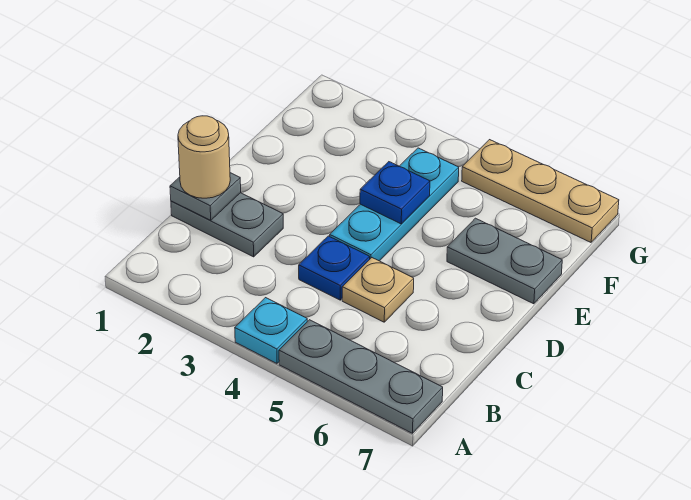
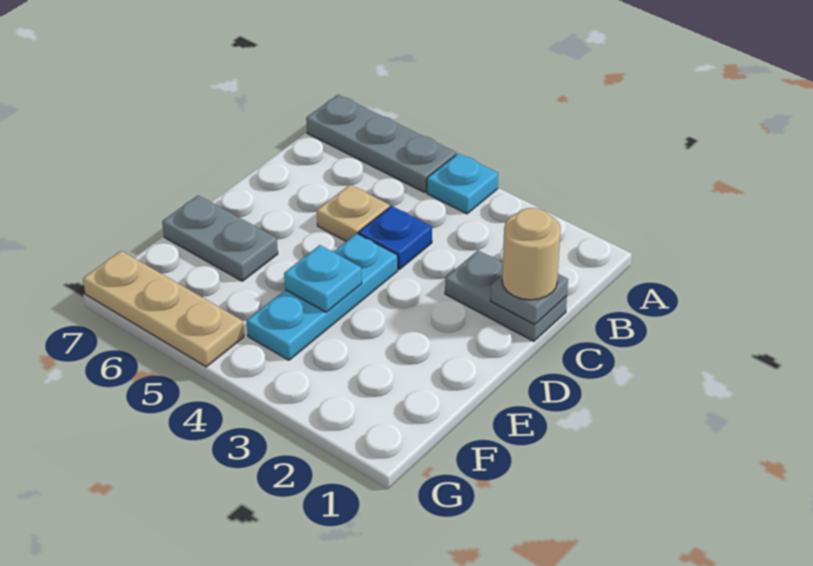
blue 1x1 plate [360,162,430,224] -> cyan 1x1 plate [284,245,362,312]

